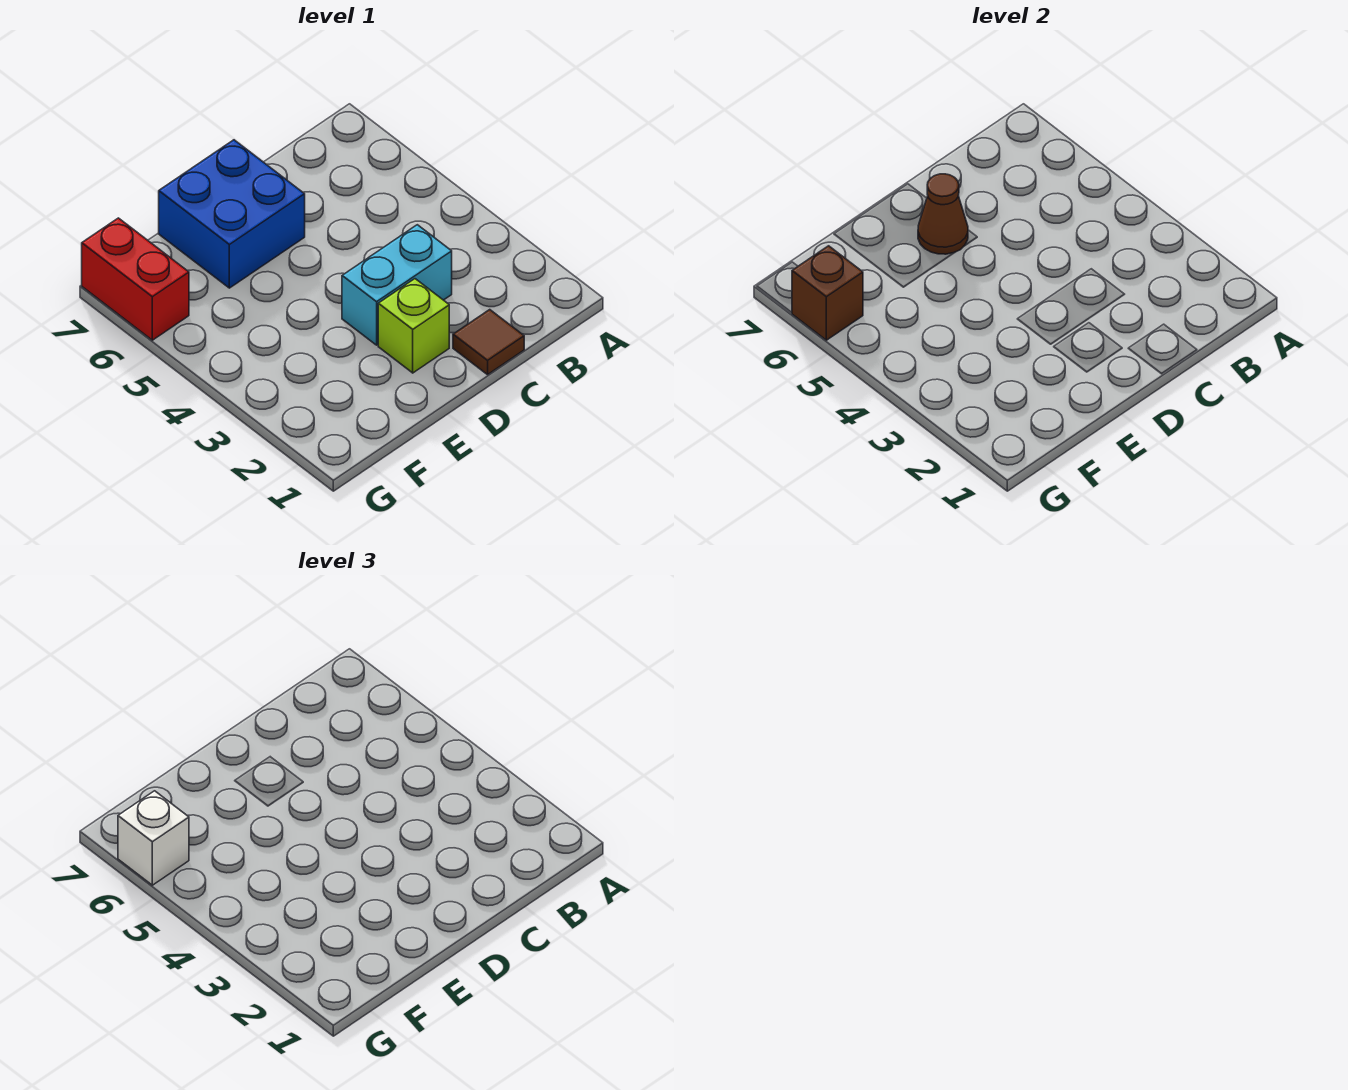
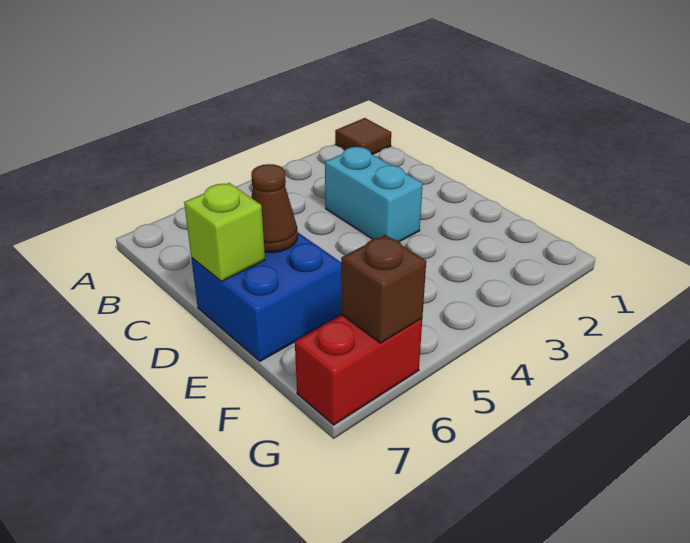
brown 1x1 tile [453,310,524,375] -> brown 1x1 tile moved to [335,118,391,155]
lime 1x1 brick [378,279,449,373] -> lime 1x1 brick moved to [184,183,265,281]
white 1x1 brick [118,791,189,885] -> none

